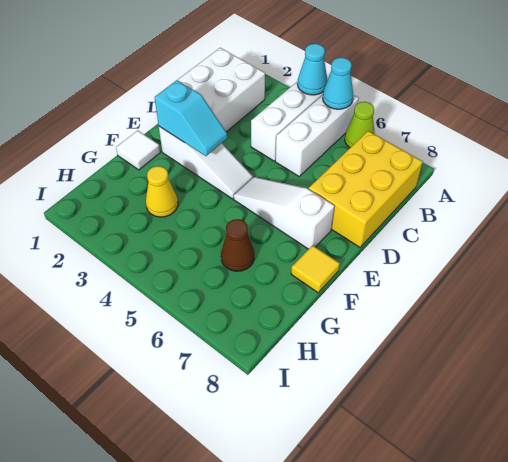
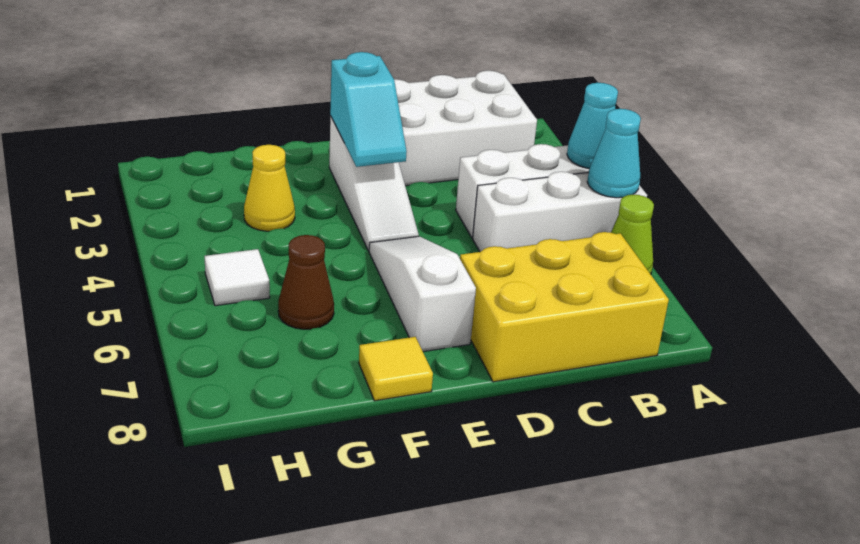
white 1x1 tile [116,130,160,170] -> white 1x1 tile moved to [205,249,270,306]

